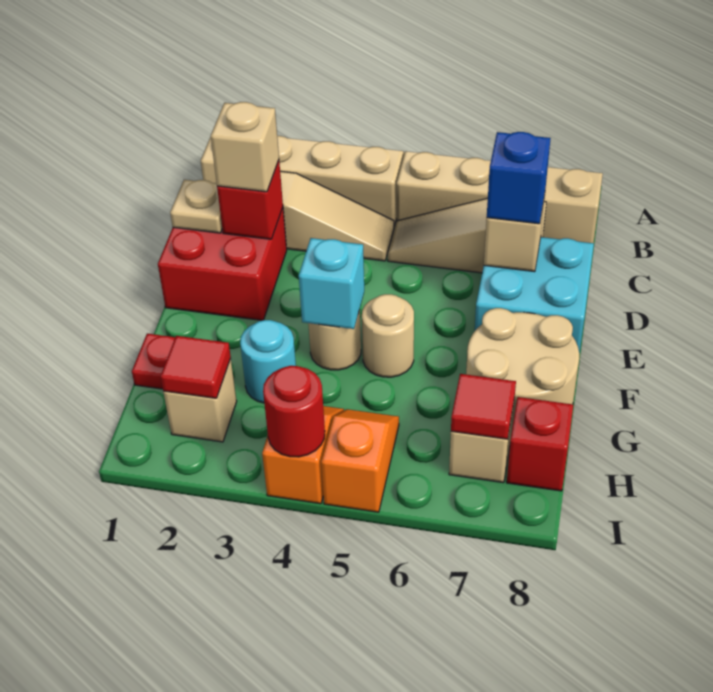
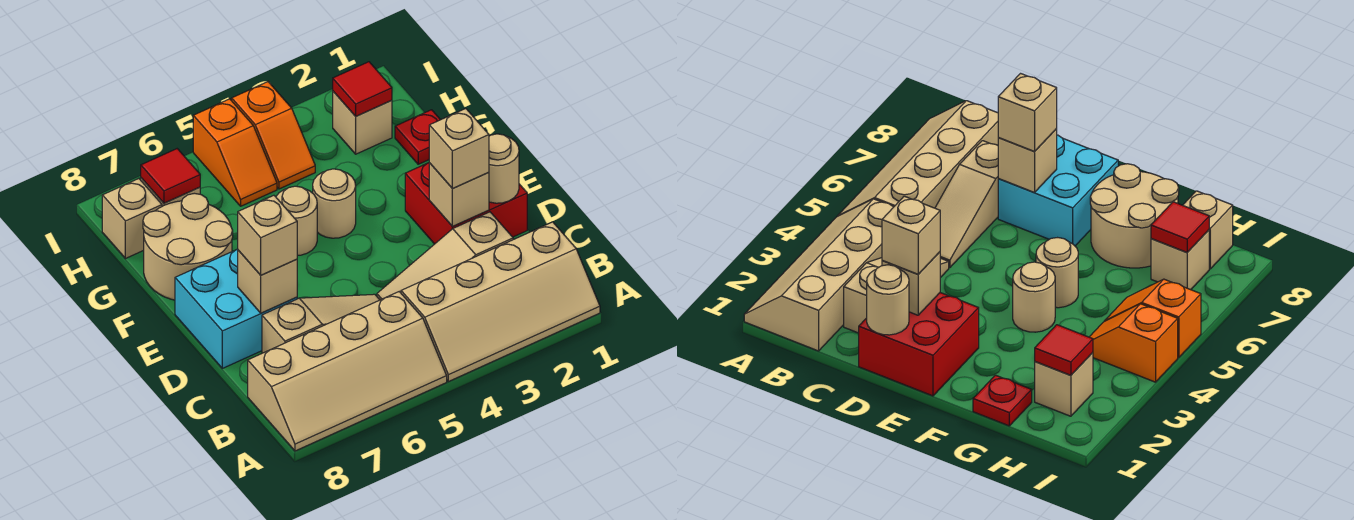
tan 1x1 plate [170,180,222,233] -> tan 1x1 round brick [489,134,519,203]
red 1x1 brick [217,160,283,239] -> tan 1x1 brick [429,163,489,227]
blue 1x1 brick [487,132,551,224] -> tan 1x1 brick [238,195,297,275]
cyan 1x1 brick [299,238,364,329] -> none
cyan 1x1 round brick [240,320,296,403] -> none
red 1x1 brick [507,397,573,491] -> tan 1x1 brick [102,178,162,259]
red 1x1 round brick [263,366,325,457] -> none

